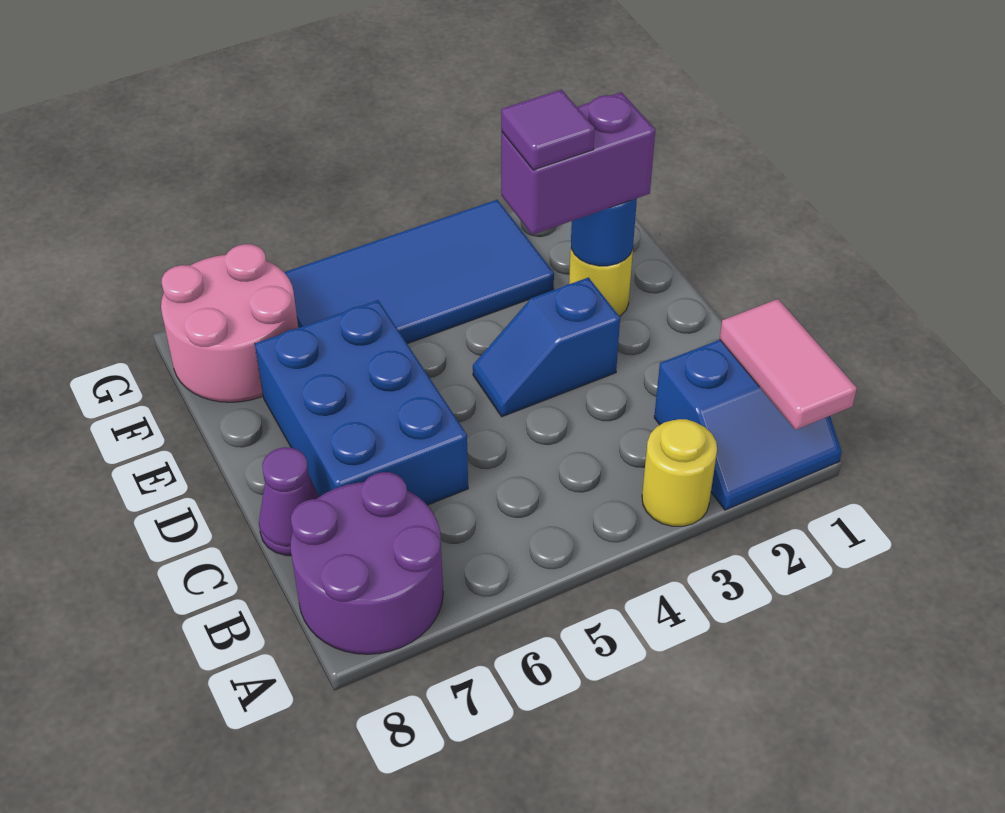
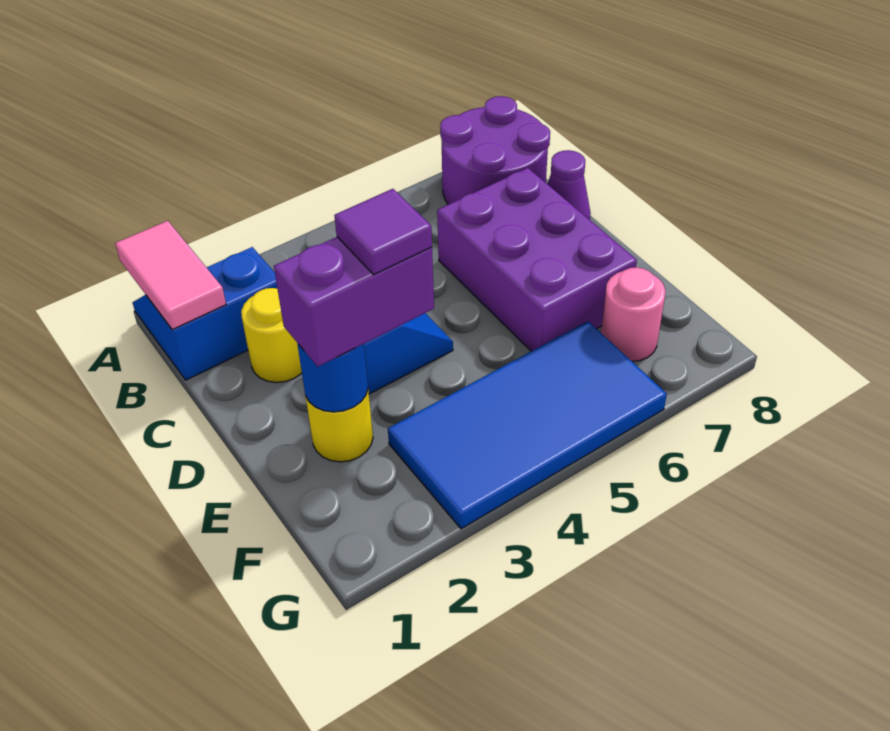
yellow 1x1 round brick [642,419,717,526] -> yellow 1x1 round brick moved to [241,288,302,383]
blue 2x3 brick [255,300,468,505] -> purple 2x3 brick [437,168,637,351]
pink 2x2 round brick [161,244,298,402] -> pink 1x1 round brick [601,267,666,362]

